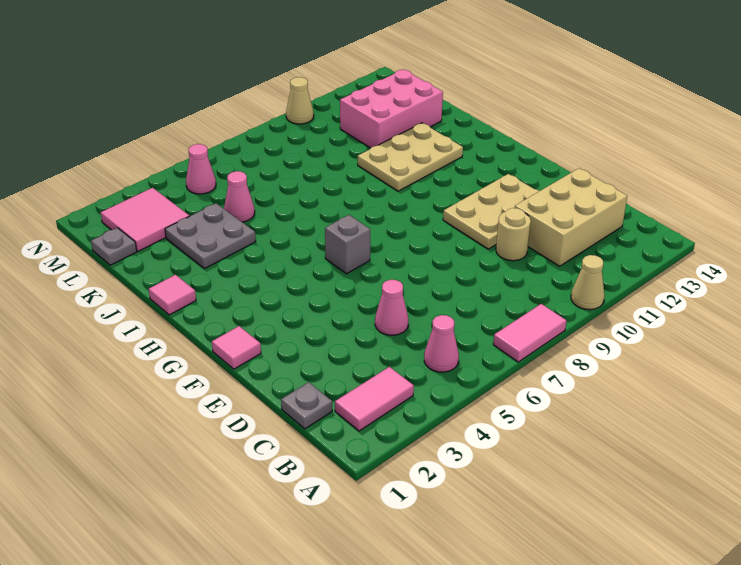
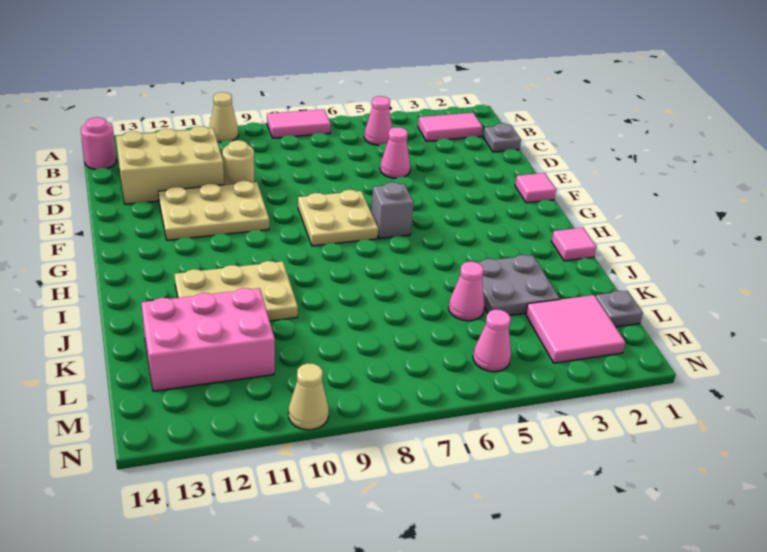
none -> pink 1x1 round brick [81,117,116,169]
none -> tan 2x2 plate [298,190,378,246]

